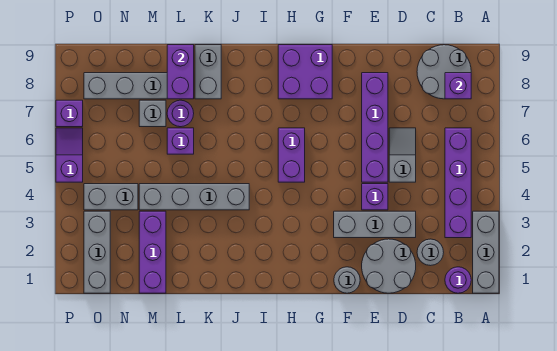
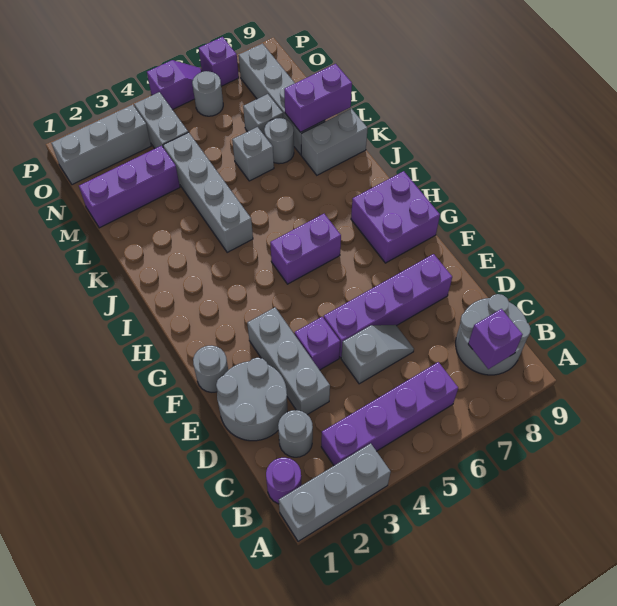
purple 1x1 brick [167,128,194,154] -> grey 1x1 brick [232,127,274,181]
purple 1x1 round brick [167,100,194,127] -> grey 1x1 round brick [264,118,294,164]
none -> grey 1x1 round brick [192,71,223,116]

